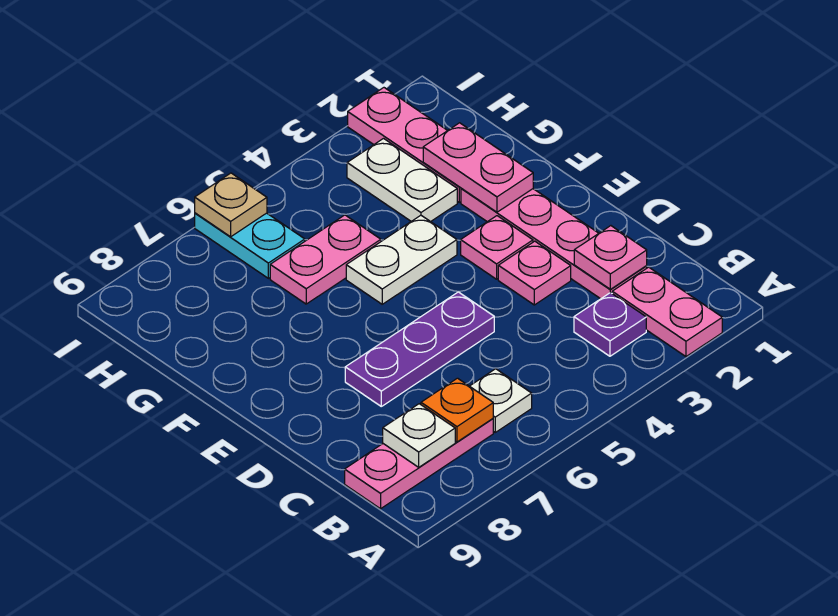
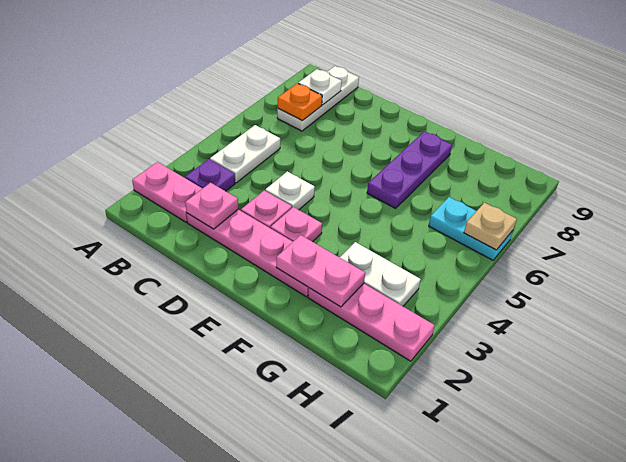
white 1x1 plate [470,369,532,432] -> white 1x1 plate moved to [265,171,315,210]
pink 1x3 plate [345,419,493,509] -> white 1x3 plate [277,66,359,131]
purple 1x3 plate [345,292,494,406] -> purple 1x3 plate moved to [367,131,452,208]
white 1x2 plate [346,215,457,304] -> white 1x2 plate moved to [210,125,280,183]
pink 1x2 plate [270,215,381,304] -> none

